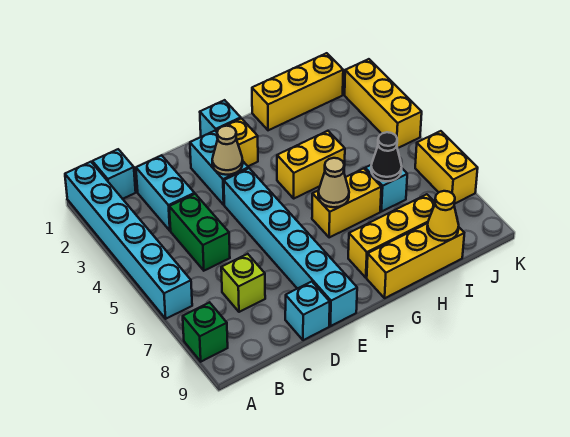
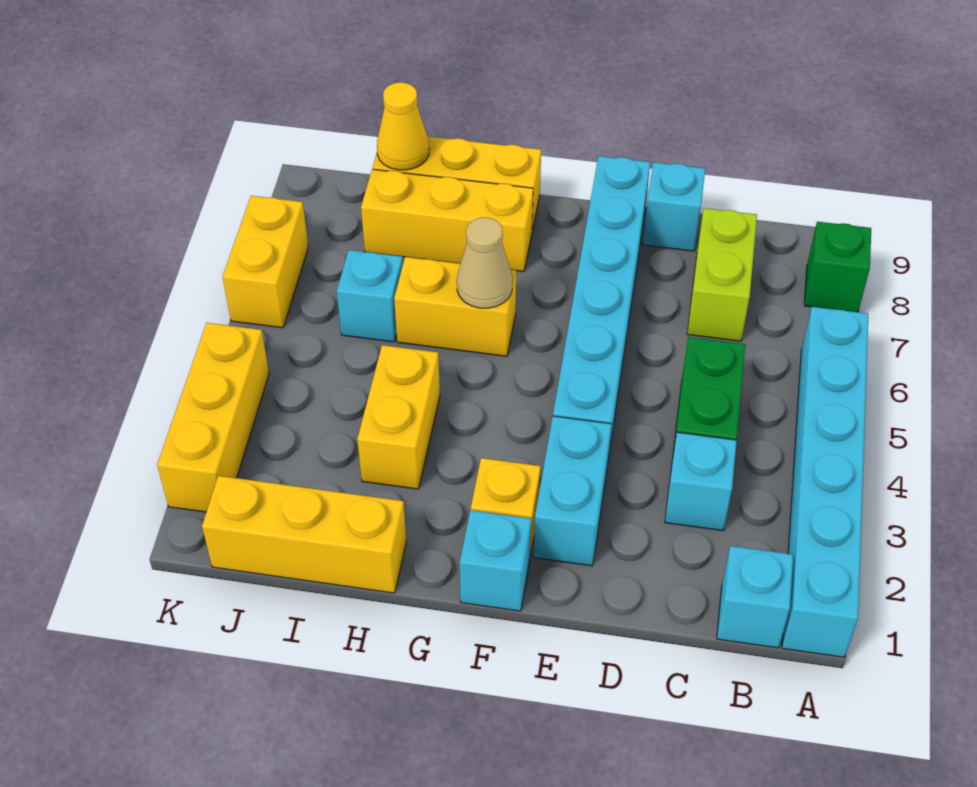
cyan 1x2 brick [136,155,195,231] -> cyan 1x1 brick [665,432,737,531]
lime 1x1 brick [221,254,265,312] -> lime 1x2 brick [687,208,757,341]
tan 1x1 cone [212,126,243,175] -> none
yellow 1x2 brick [277,131,345,198] -> yellow 1x2 brick turned to [357,345,440,489]
black 1x1 cone [371,132,402,181] -> none

